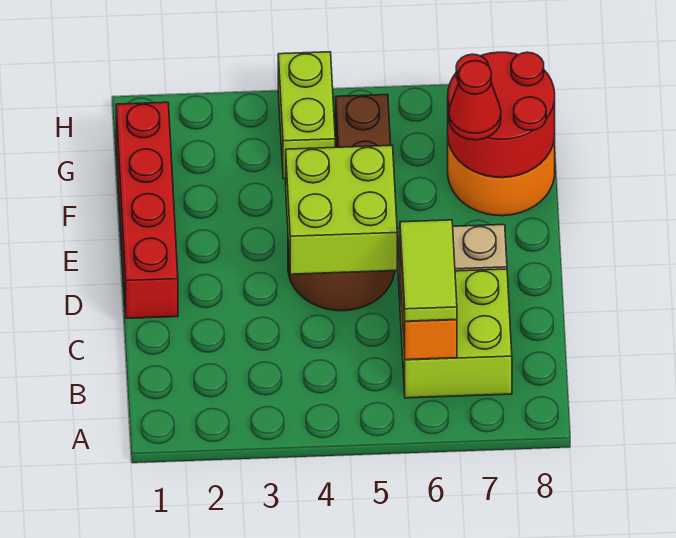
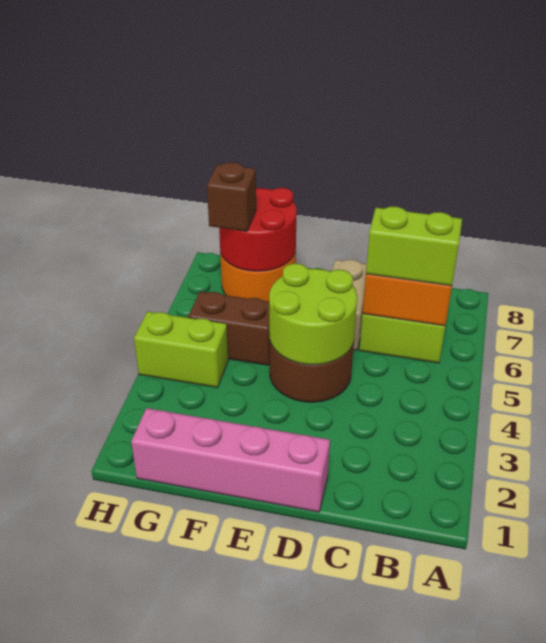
lime 1x2 tile [400,220,457,321] -> lime 1x2 brick [366,207,462,286]
red 1x4 brick [116,102,178,318] -> pink 1x4 brick [131,408,330,512]
lime 2x2 brick [286,145,397,274] -> lime 2x2 round brick [269,264,357,365]
red 1x1 cone [449,61,501,140] -> none
none -> brown 1x1 brick [207,162,256,231]

